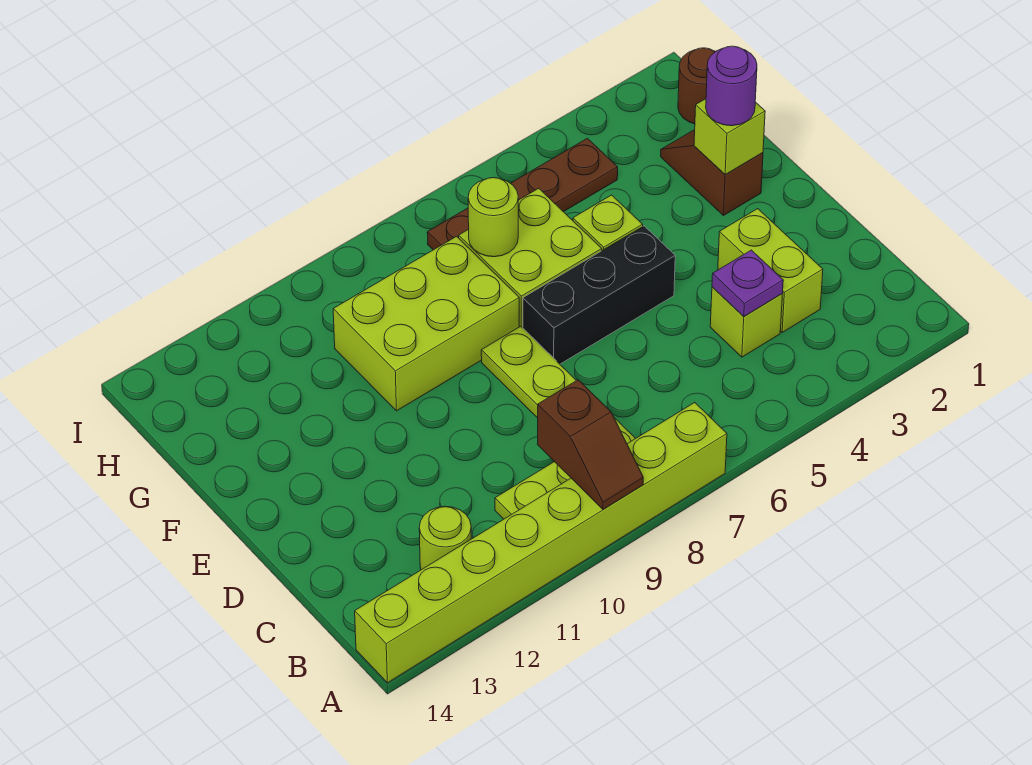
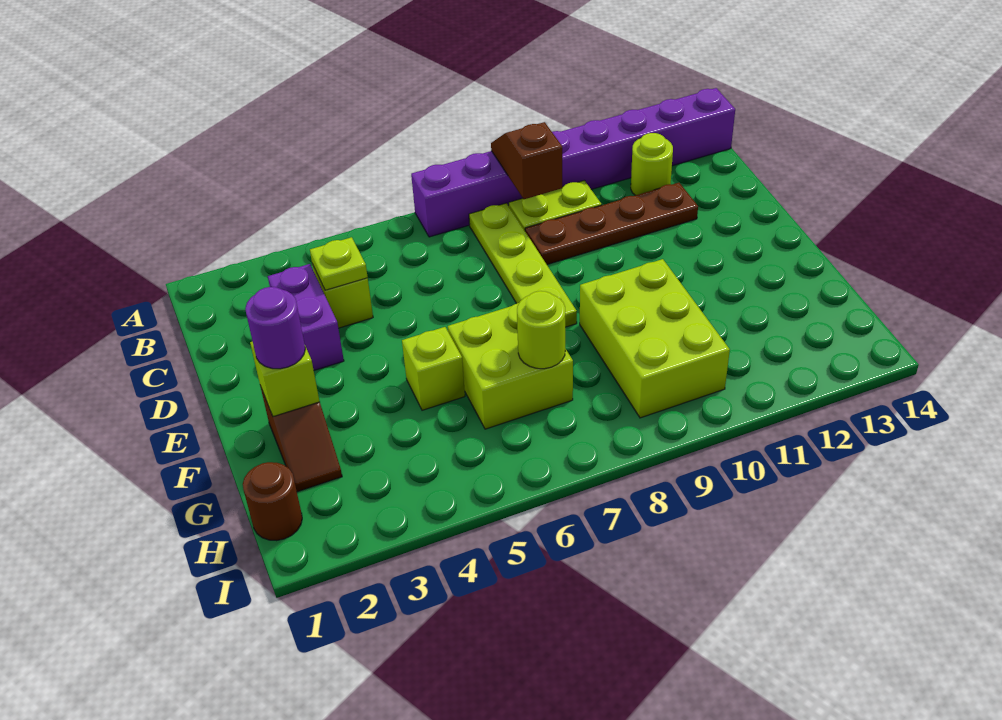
lime 1x8 brick [355,403,727,683] -> purple 1x8 brick [411,88,735,237]
lime 1x2 brick [718,209,823,332] -> purple 1x2 brick [268,264,344,370]
purple 1x1 plate [712,250,783,316] -> lime 1x1 plate [310,237,368,290]
black 1x3 brick [523,226,675,364] -> none
lime 2x3 brick [333,236,519,411] -> lime 2x3 brick turned to [580,259,730,418]
brown 1x4 plate [427,138,618,250] -> brown 1x4 plate moved to [525,183,698,265]

